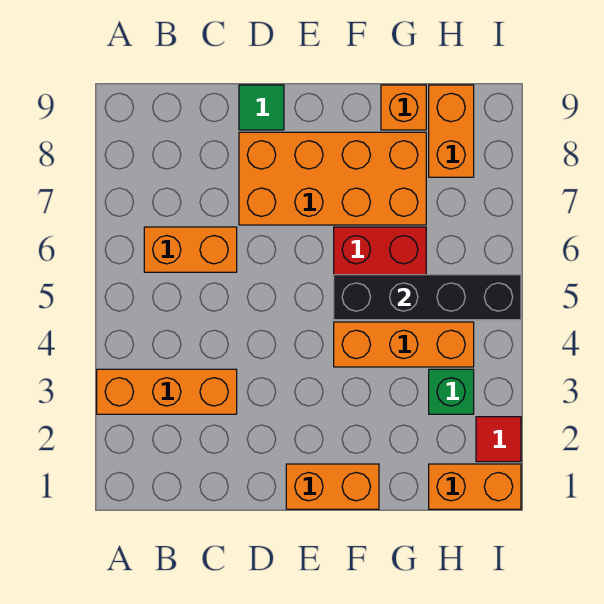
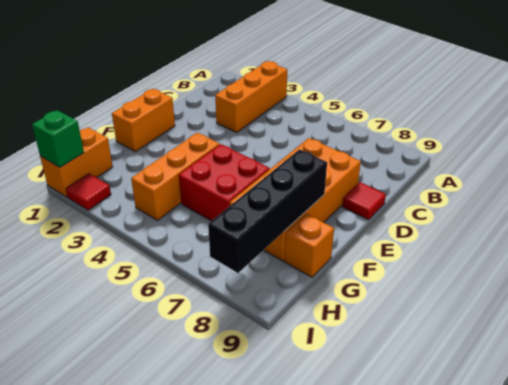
orange 1x2 brick [144,227,237,272] -> none
green 1x1 tile [239,85,284,130] -> red 1x1 tile [342,182,386,220]
black 1x4 brick [334,275,521,320] -> black 1x4 brick moved to [208,149,327,273]
green 1x1 brick [429,369,474,414] -> green 1x1 brick moved to [32,110,84,167]
orange 1x2 brick [429,85,474,177] -> none

